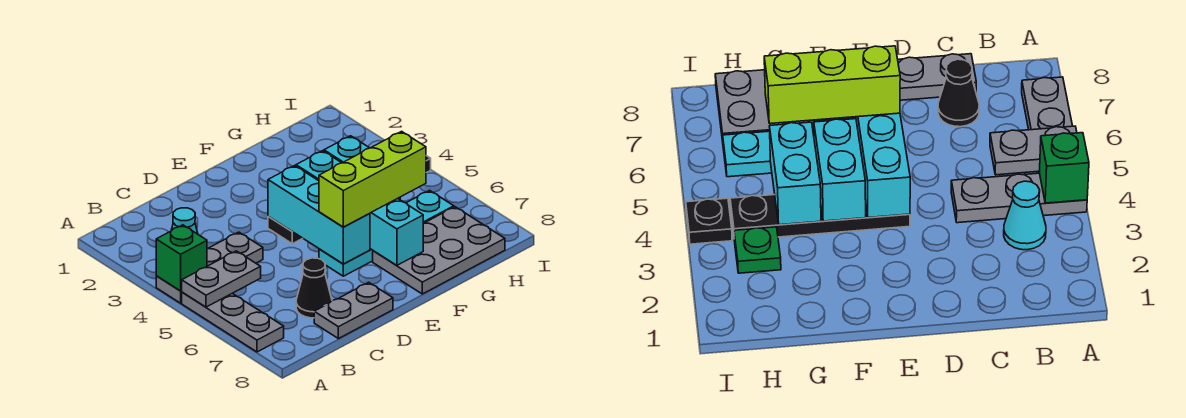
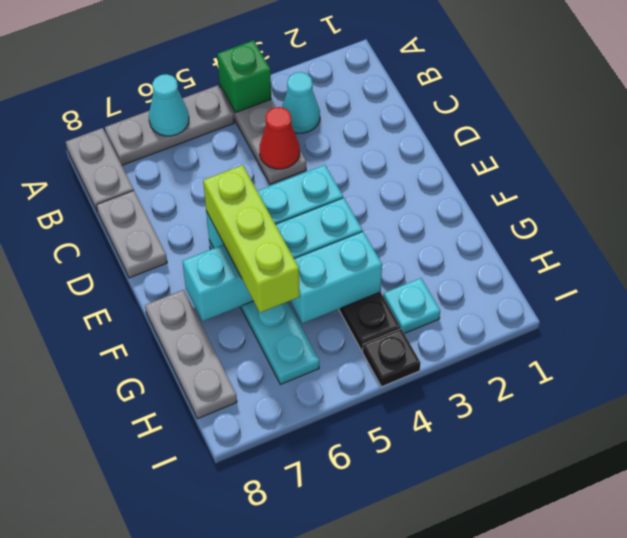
grey 1x2 plate [182,251,261,307] -> grey 1x2 plate moved to [66,128,134,212]
none -> cyan 1x1 cone [149,74,189,136]
none -> red 1x1 cone [259,107,300,169]
black 1x1 cone [296,258,332,318] -> none
grey 2x3 plate [373,207,505,294] -> grey 1x3 plate [145,290,237,419]
green 1x1 plate [734,227,781,273] -> cyan 1x1 plate [383,278,440,334]

